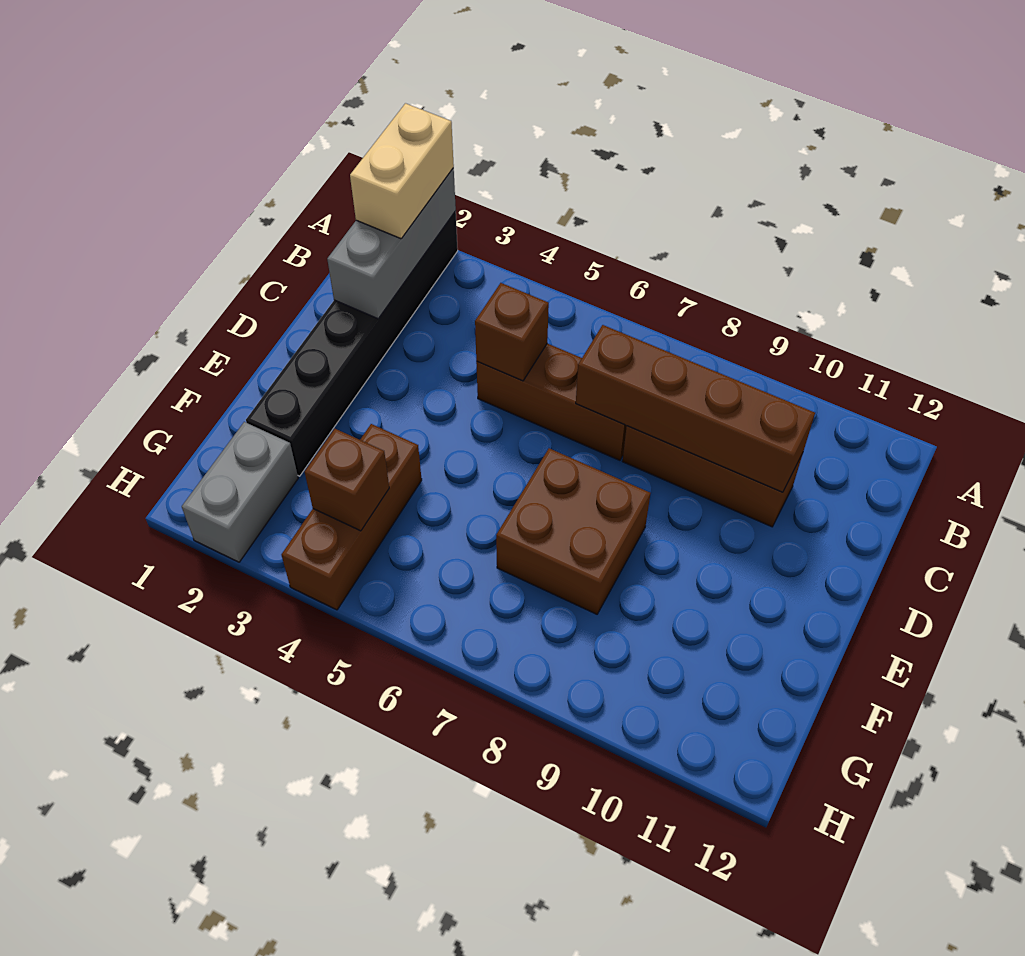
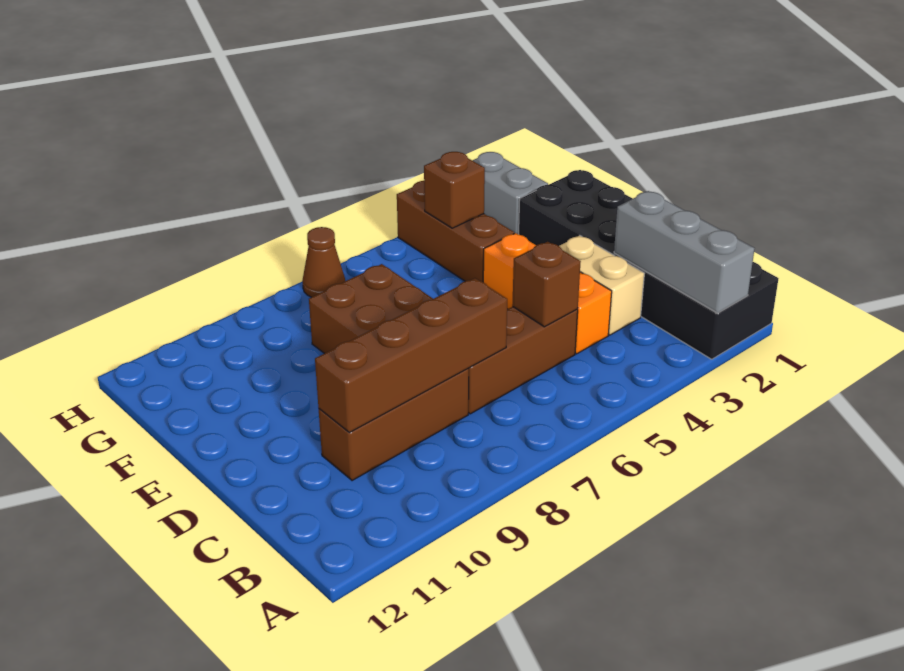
black 1x6 brick [246,211,458,476] -> black 2x6 brick [519,170,778,359]
tan 1x2 brick [350,103,454,239] -> tan 1x2 brick moved to [559,235,644,335]
none -> orange 1x3 brick [483,233,612,354]
none -> brown 1x1 cone [302,227,345,297]

